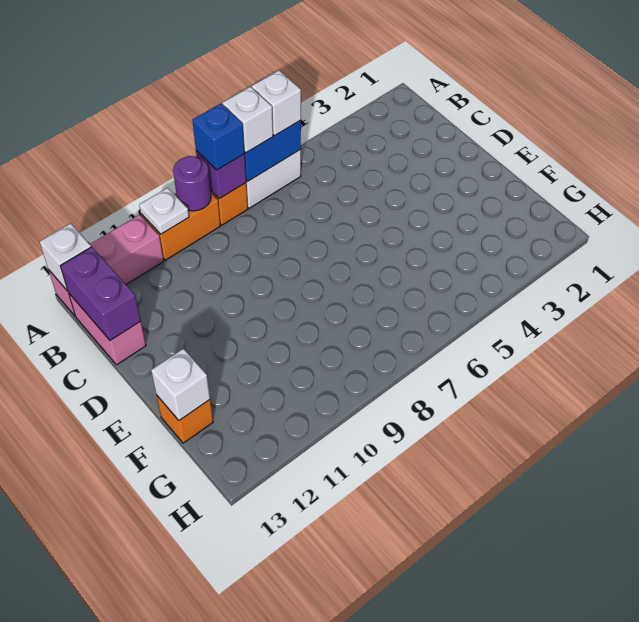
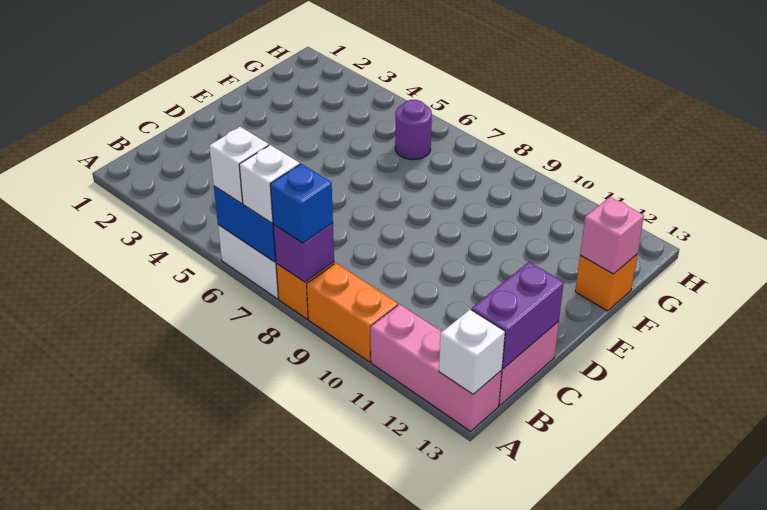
purple 1x1 round brick [173,156,211,211] -> purple 1x1 round brick moved to [395,100,432,160]
white 1x1 plate [139,188,189,234] -> none
white 1x1 brick [151,349,210,420] -> pink 1x1 brick [580,197,644,274]

